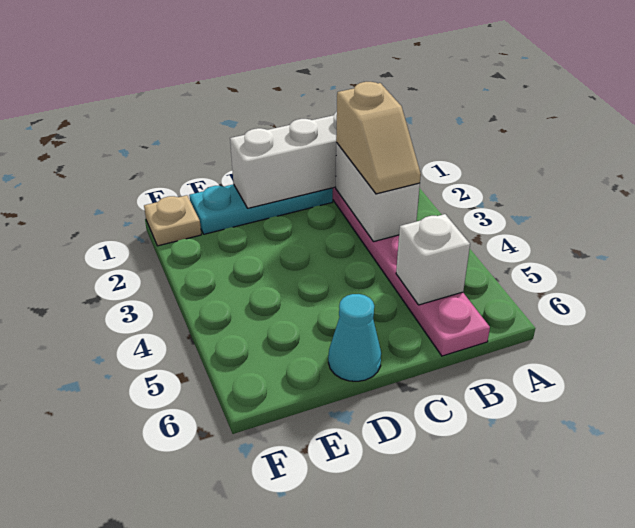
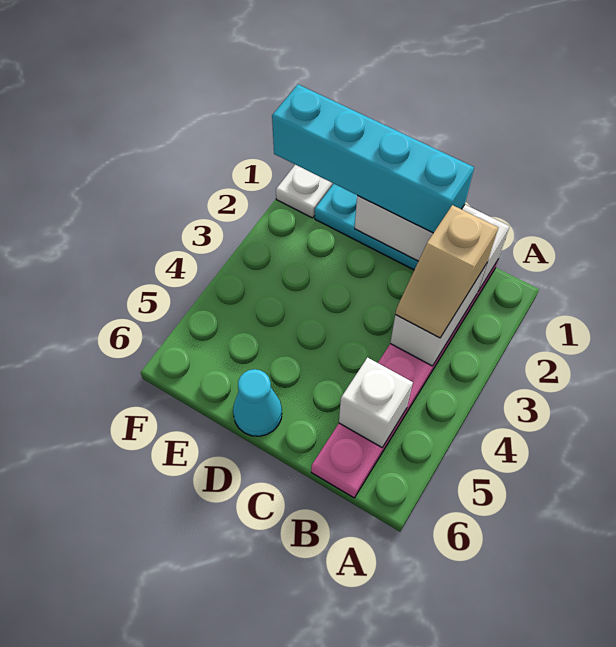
none -> cyan 1x4 brick [272,84,474,233]
tan 1x1 plate [144,195,201,246] -> white 1x1 plate [276,165,333,218]

